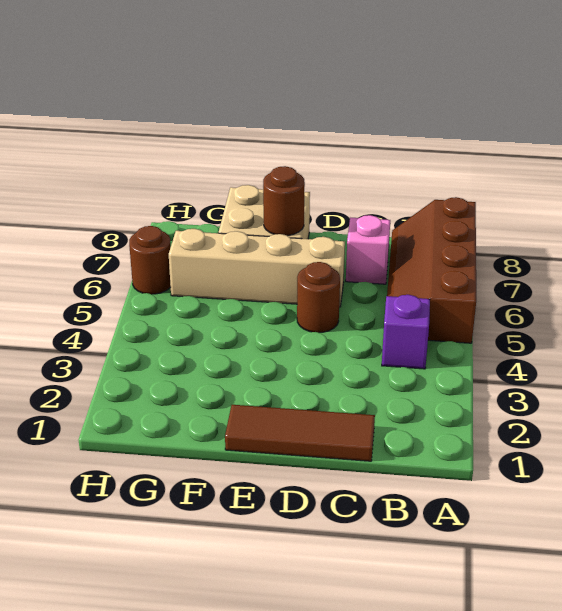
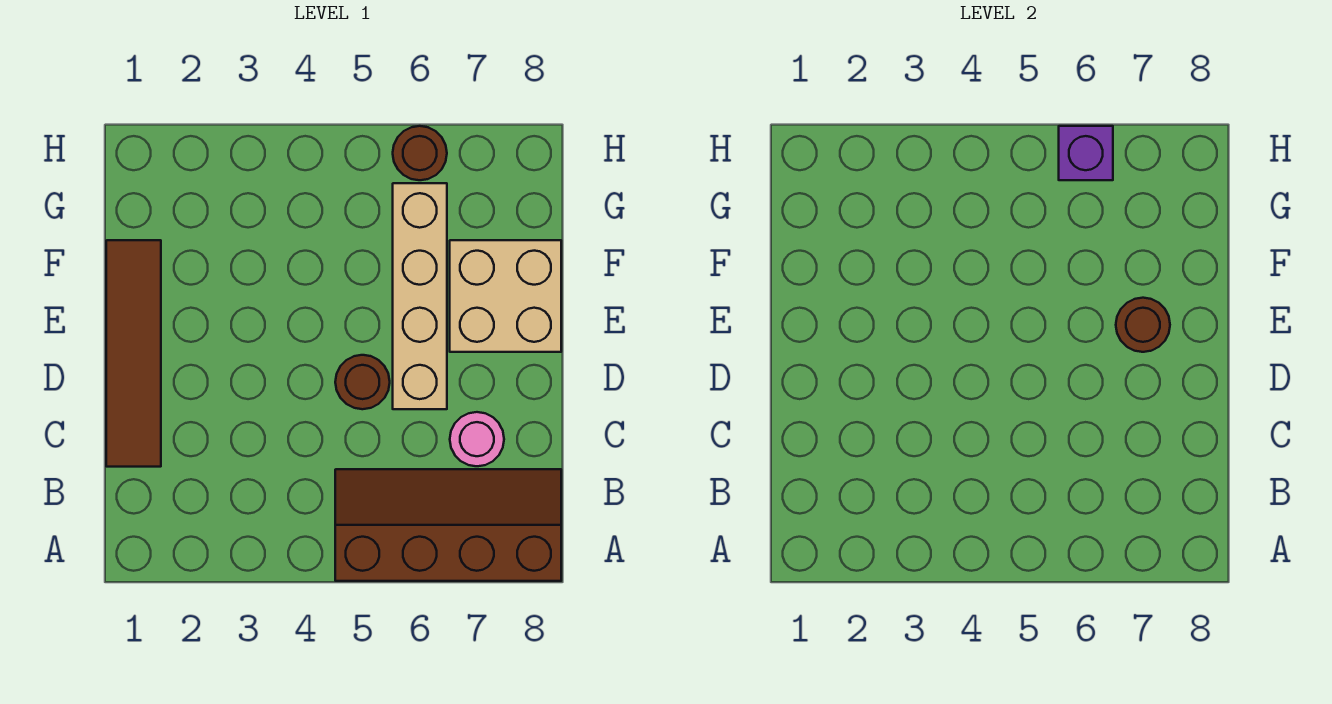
purple 1x1 brick [382,295,430,369] -> purple 1x1 brick moved to [1059,126,1113,180]
brown 1x3 tile [225,405,375,461] -> brown 1x4 tile [106,240,161,467]
pink 1x1 brick [346,215,390,284] -> pink 1x1 round brick [450,412,504,466]

